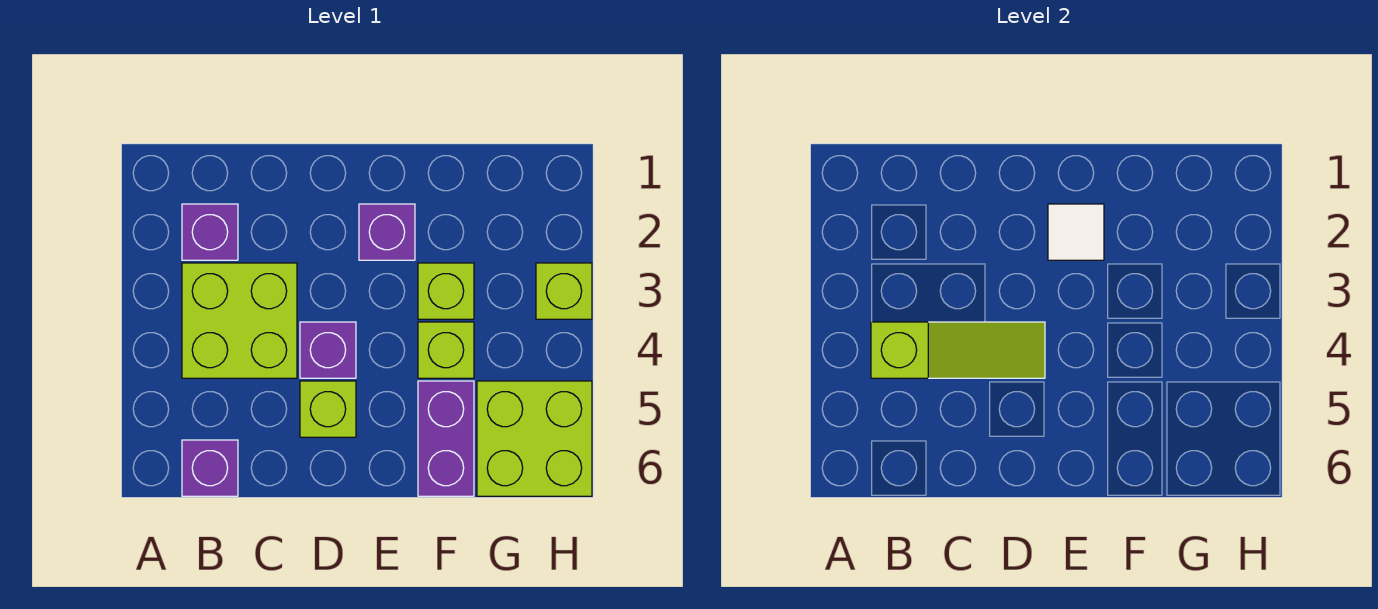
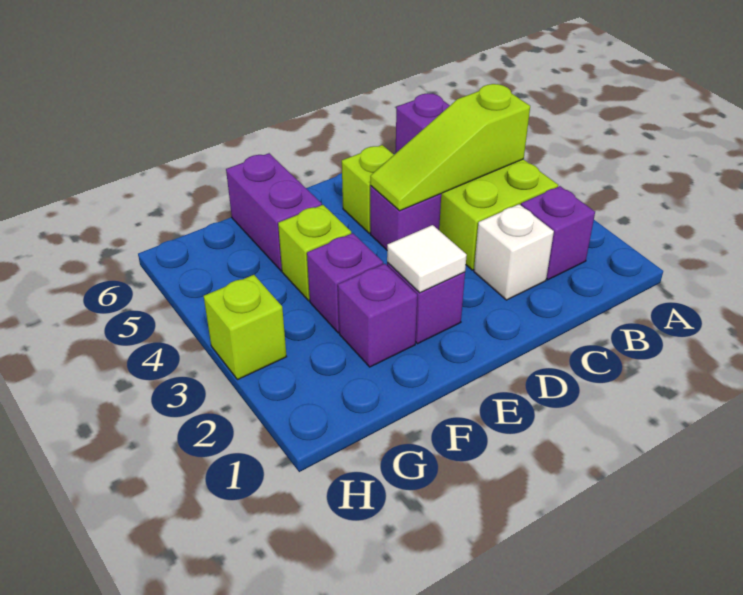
none -> white 1x1 brick [474,204,554,300]
none -> purple 1x1 brick [338,264,417,367]
lime 1x1 brick [418,263,474,319] -> purple 1x1 brick [307,233,383,333]
lime 2x2 brick [477,381,592,496] -> none

